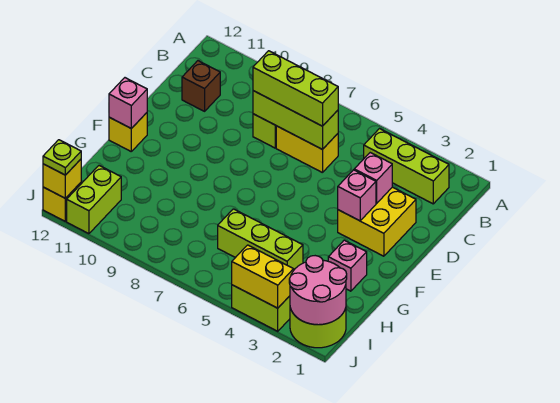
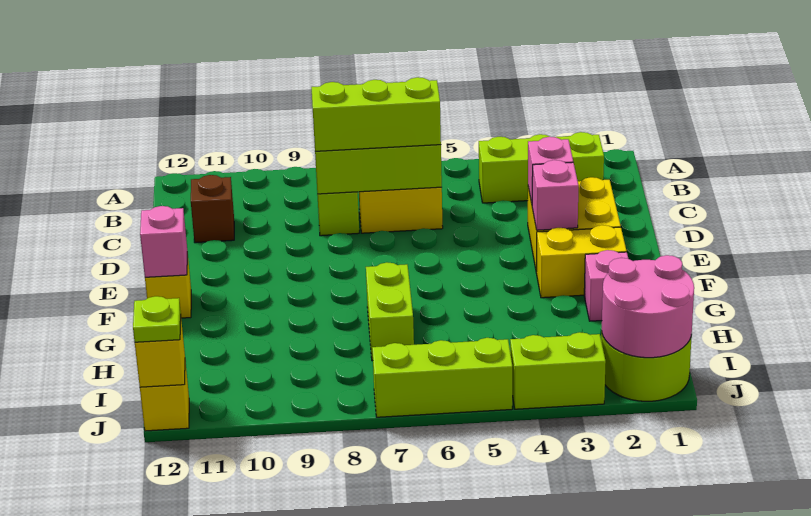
lime 1x3 brick [218,209,303,270] -> lime 1x3 brick moved to [372,338,512,417]
lime 1x2 brick [67,166,121,234] -> lime 1x2 brick moved to [366,262,414,361]
yellow 1x2 brick [232,245,294,308] -> yellow 1x2 brick moved to [536,225,627,298]

